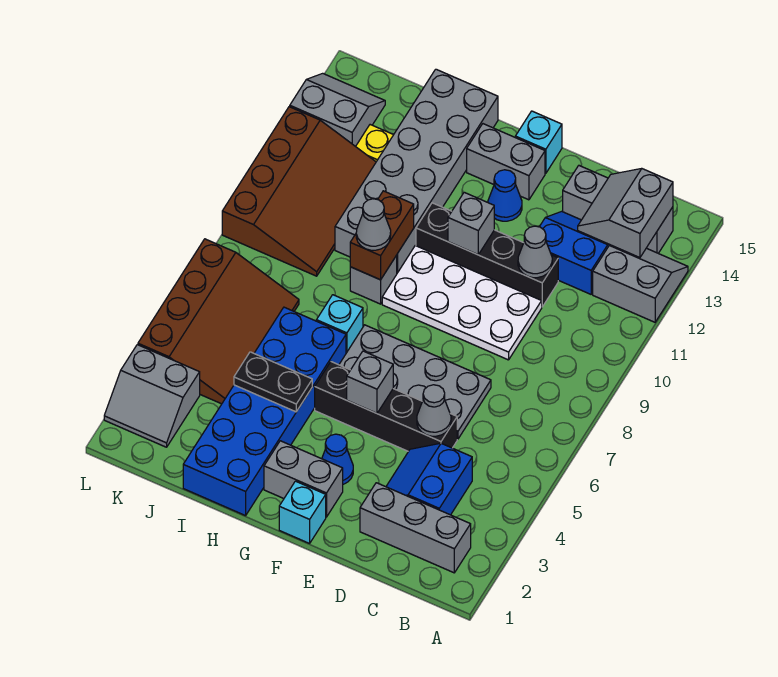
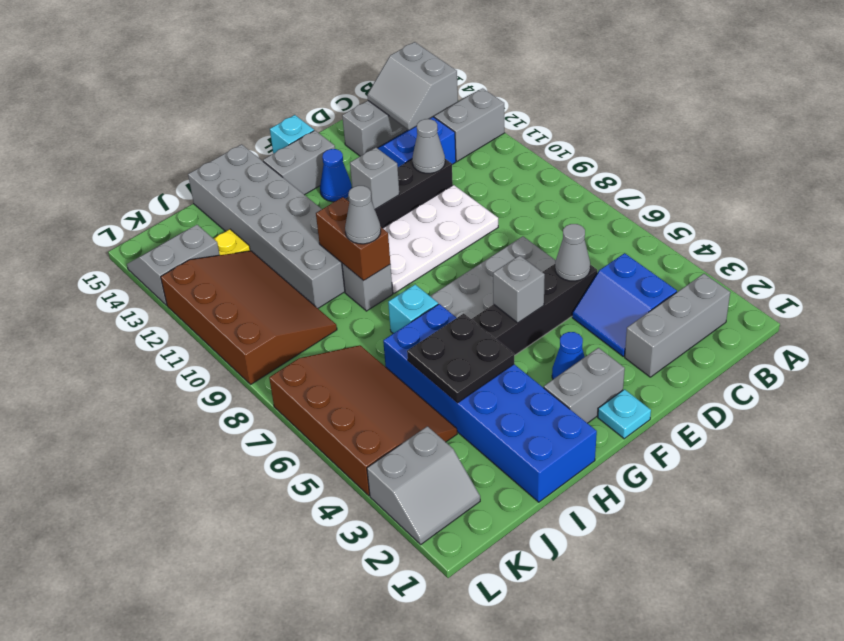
cyan 1x1 brick [279,481,326,543] -> cyan 1x1 plate [598,389,651,439]
black 1x2 plate [234,352,312,412] -> black 2x2 plate [407,314,514,403]

